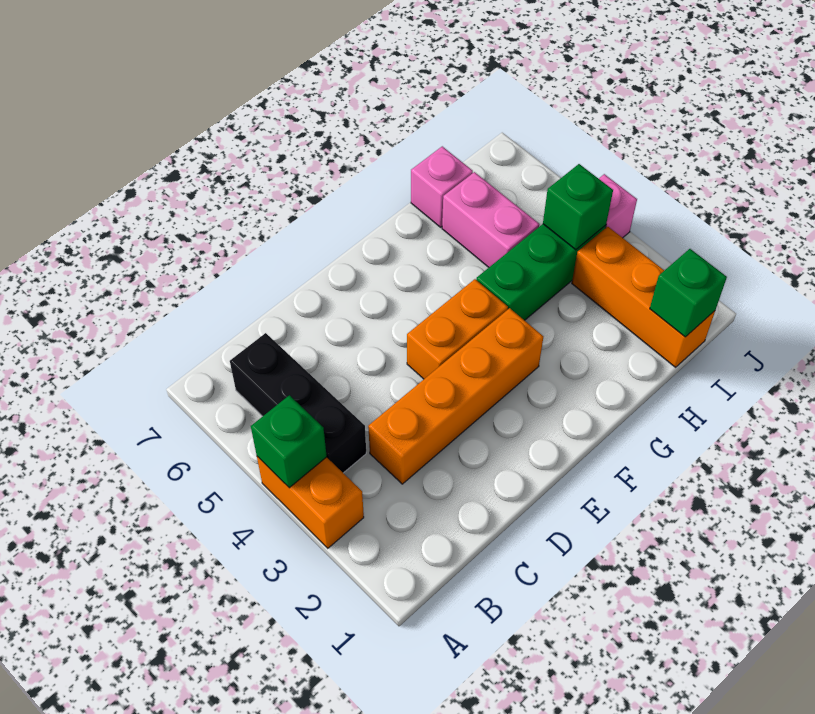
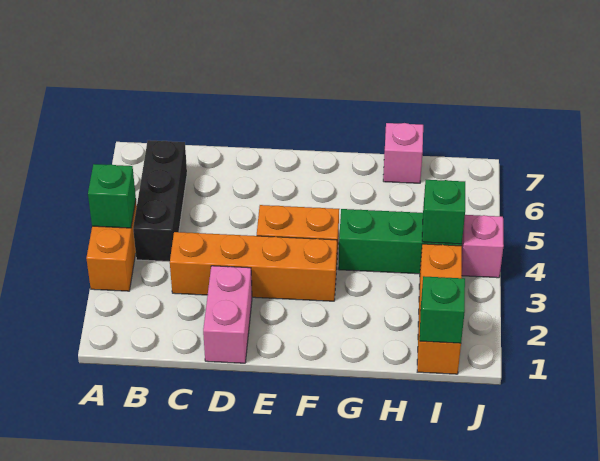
pink 1x2 brick [442,172,539,267] -> pink 1x2 brick moved to [203,266,252,363]

